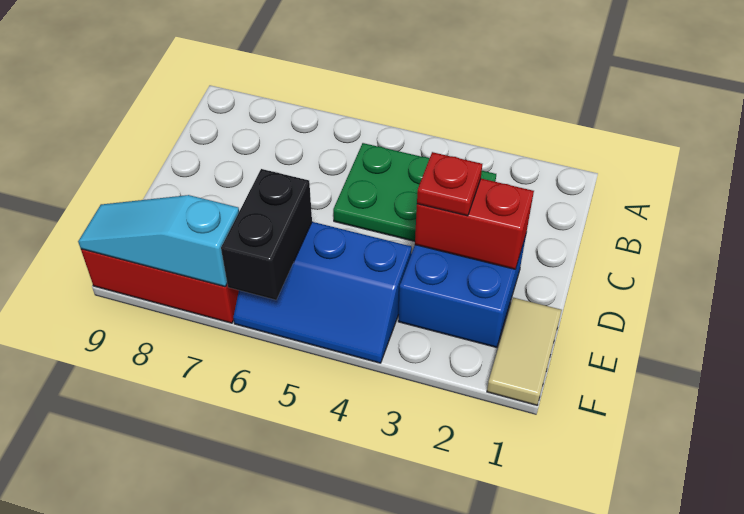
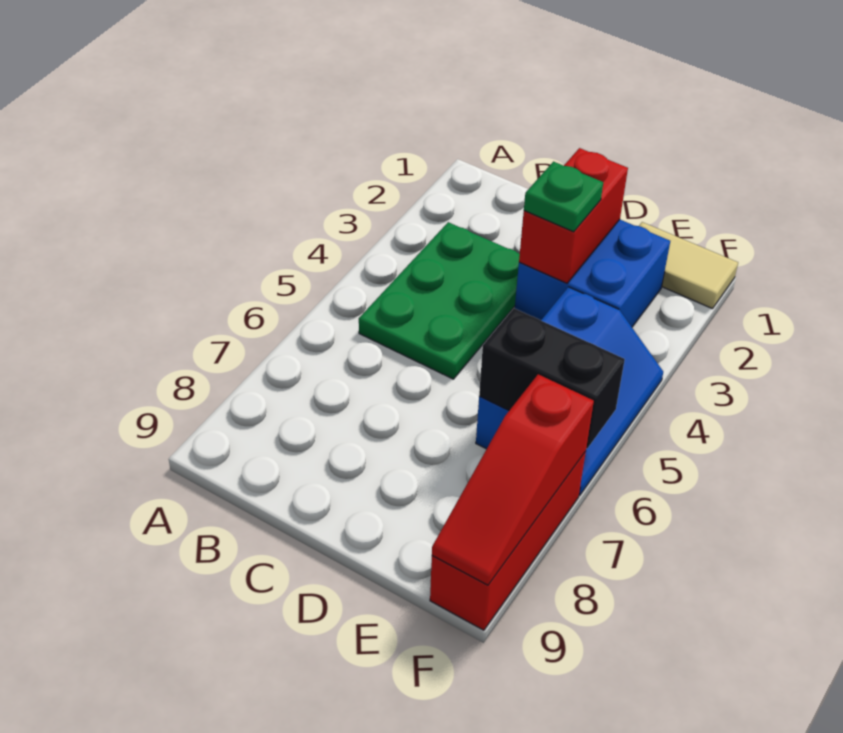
red 1x1 plate [417,152,482,216] -> green 1x1 plate [524,162,603,232]
cyan 1x3 slope [78,195,239,287] -> red 1x3 slope [432,374,594,585]

